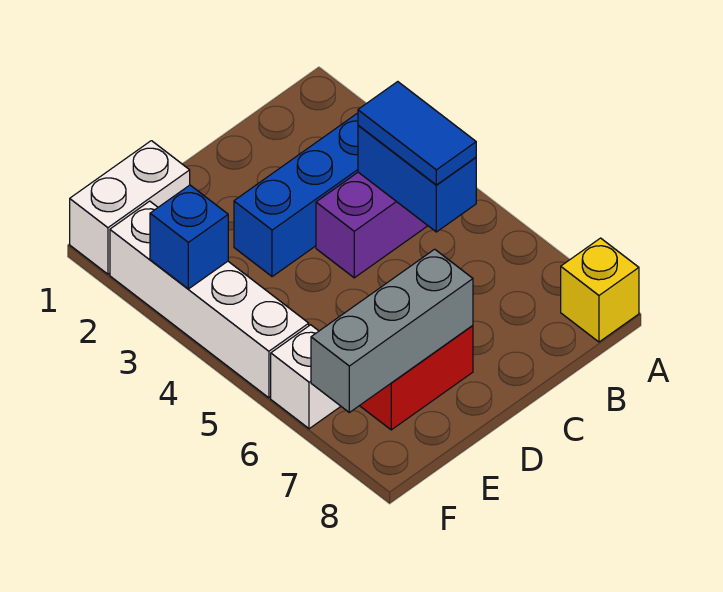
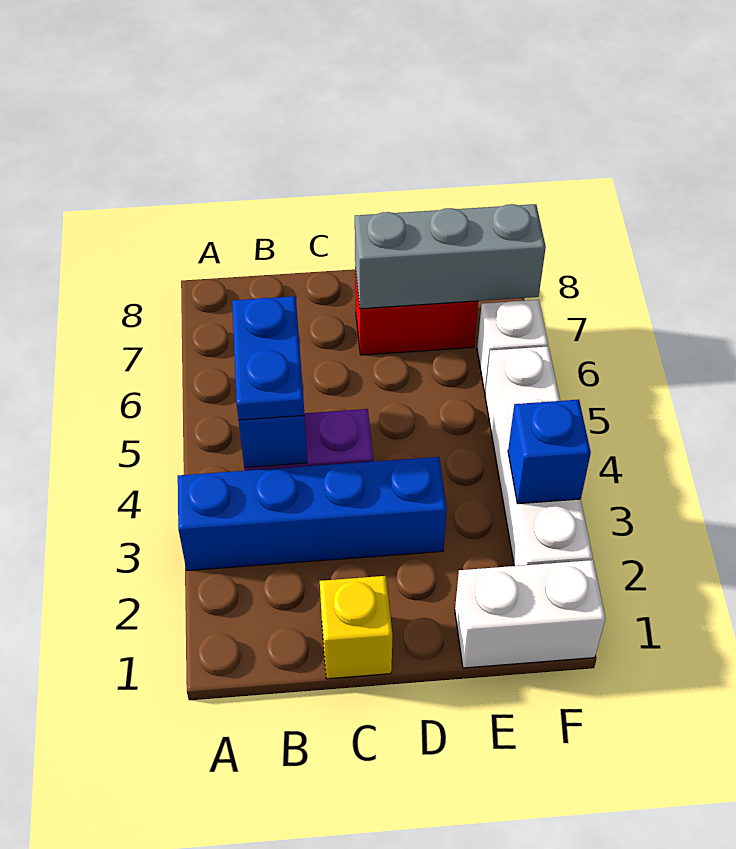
yellow 1x1 brick [561,238,639,342] -> yellow 1x1 brick moved to [320,576,393,679]
blue 1x2 tile [358,82,476,185] -> blue 1x2 plate [232,296,304,420]

